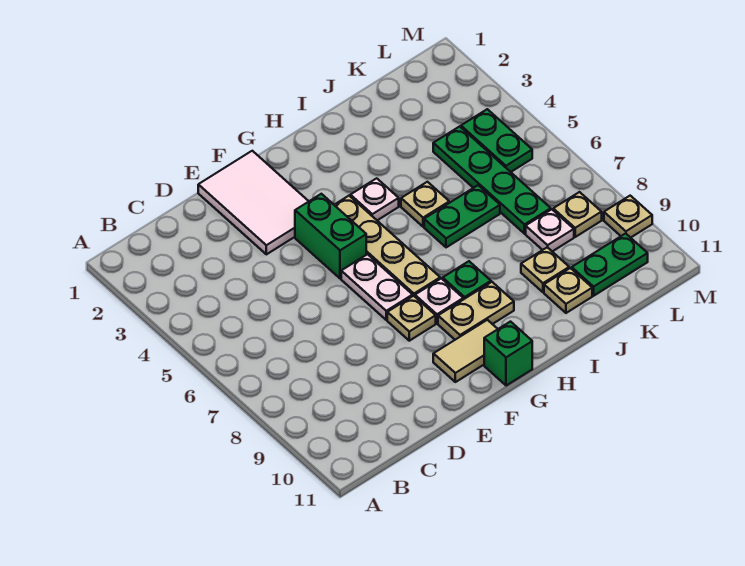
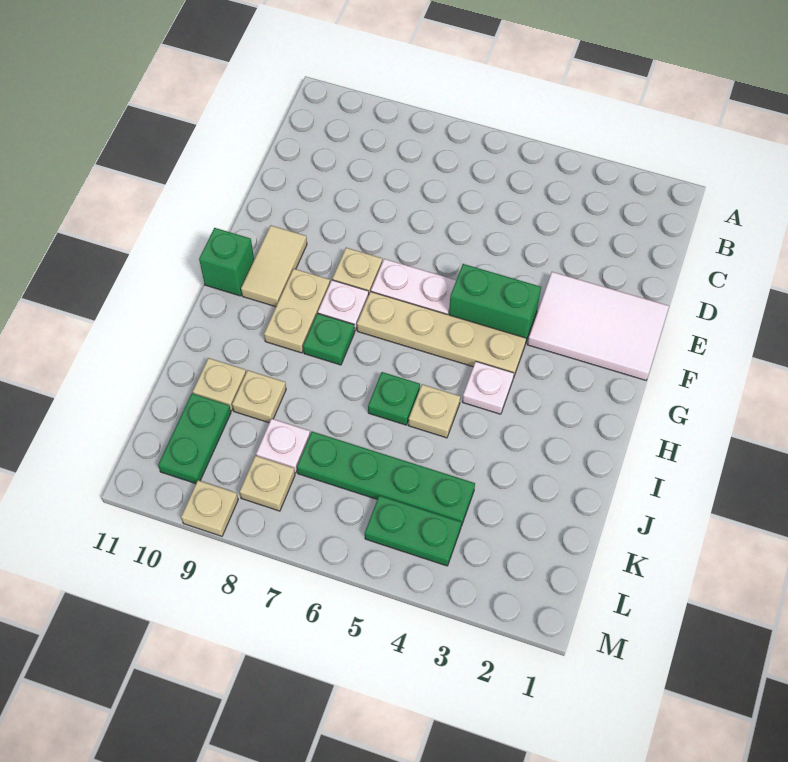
green 1x2 plate [424,185,500,247] -> green 1x1 plate [368,372,420,425]

